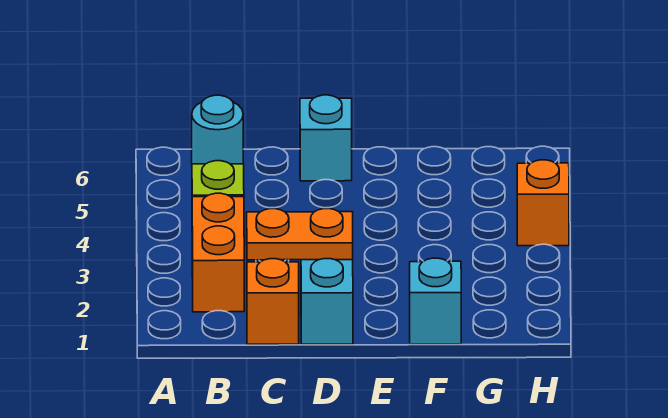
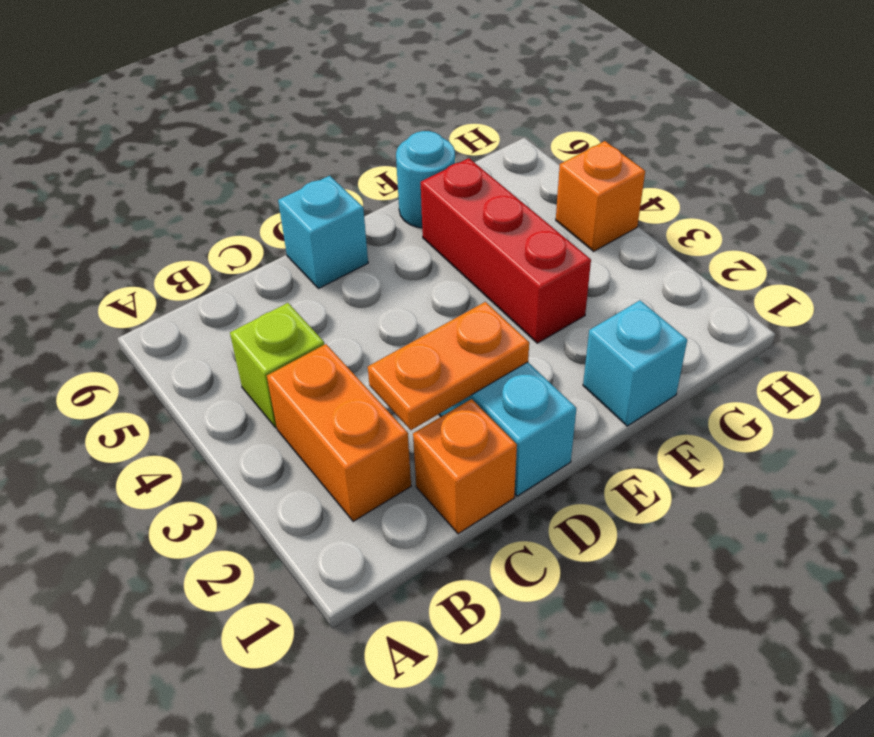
cyan 1x1 round brick [192,95,243,164] -> cyan 1x1 round brick moved to [396,131,455,228]
none -> red 1x3 brick [421,158,591,343]

